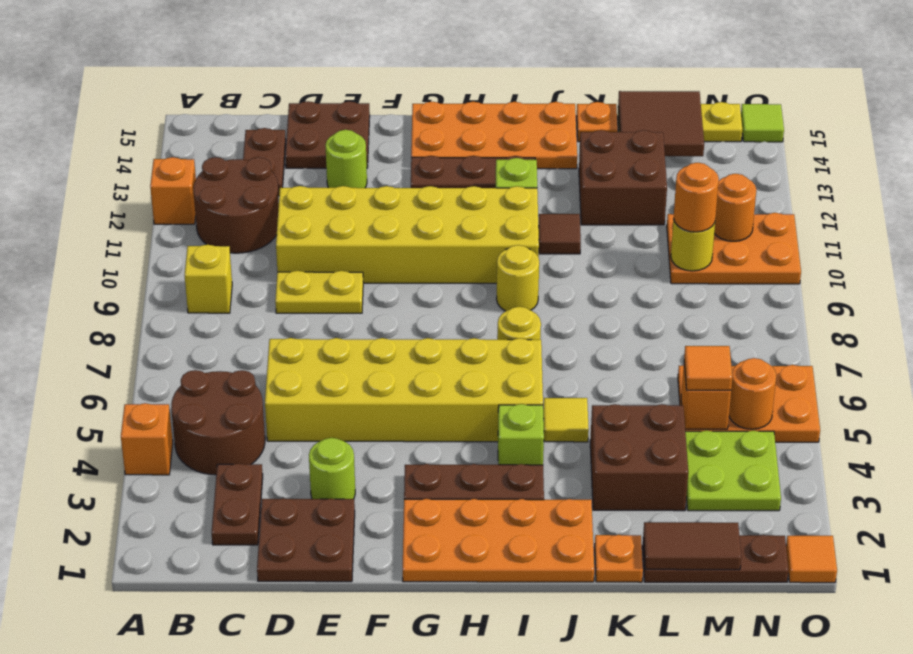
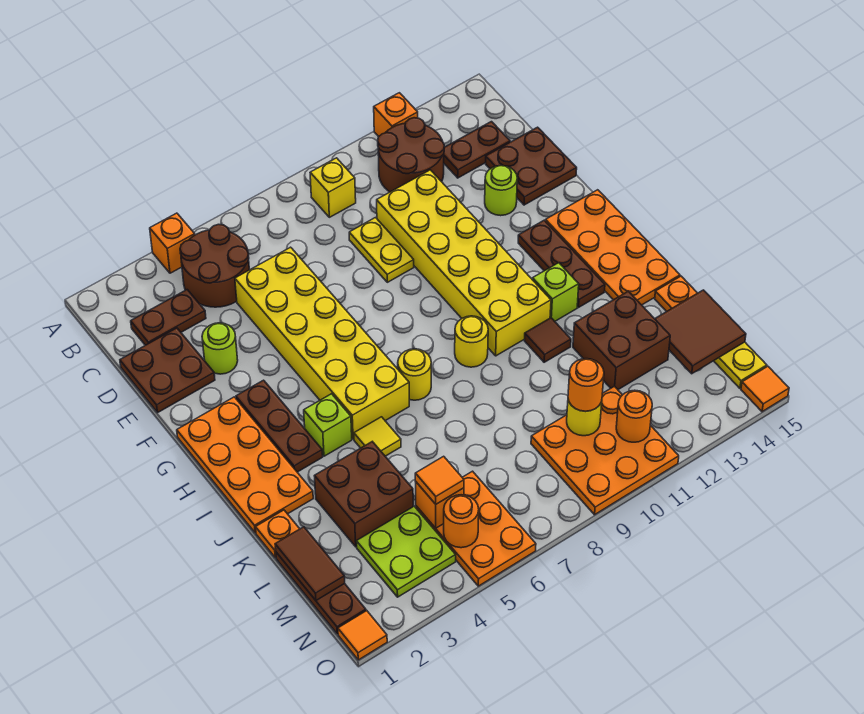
orange 2x3 plate [667,213,801,284] -> orange 3x3 plate [531,386,679,515]
lime 1x1 tile [741,104,784,142] -> orange 1x1 tile [741,366,789,412]

